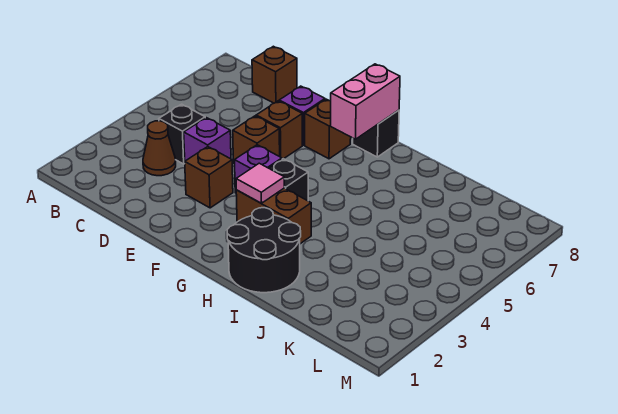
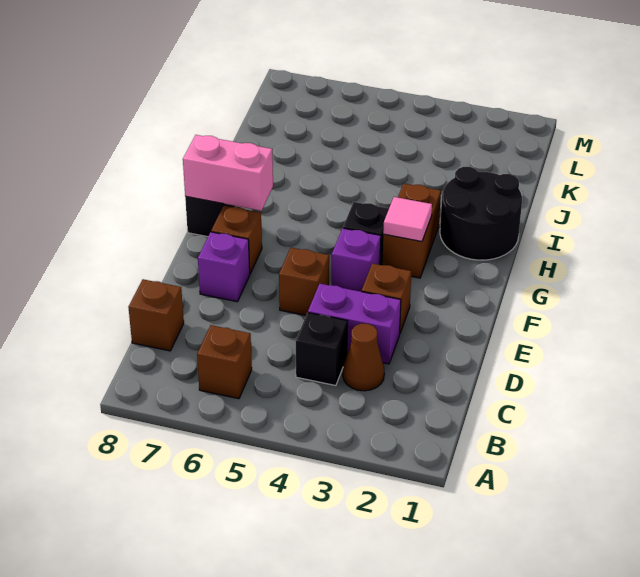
purple 1x1 brick [184,118,231,161] -> purple 1x2 brick [308,284,401,364]
brown 1x1 brick [256,101,302,159] -> brown 1x1 brick moved to [197,325,252,399]

